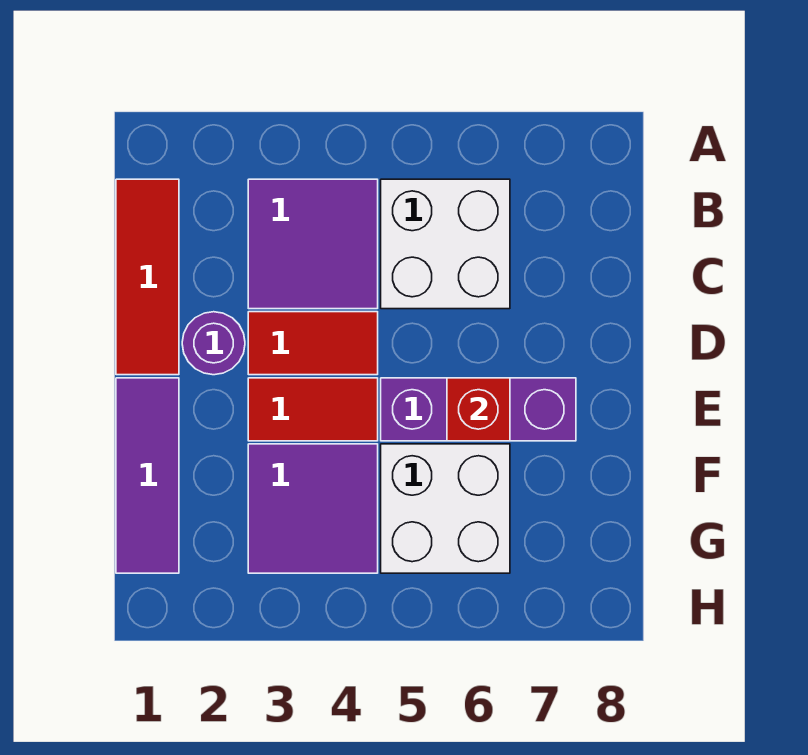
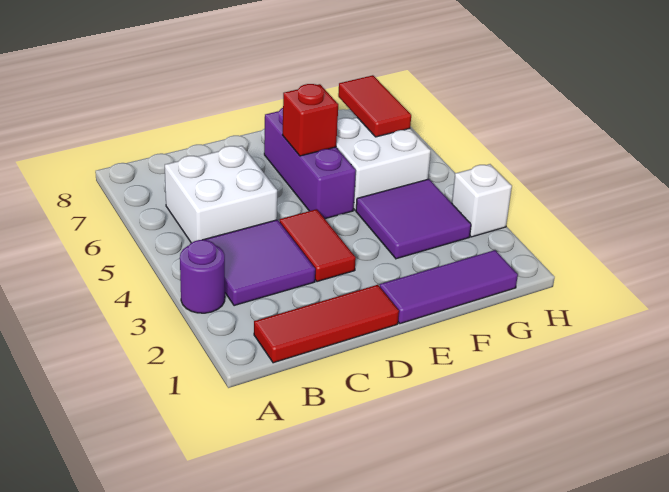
purple 1x1 round brick [182,312,245,375] -> purple 1x1 round brick moved to [180,240,225,313]
red 1x2 tile [248,378,378,441] -> red 1x2 tile moved to [338,75,411,137]
none -> white 1x1 brick [452,164,512,237]

